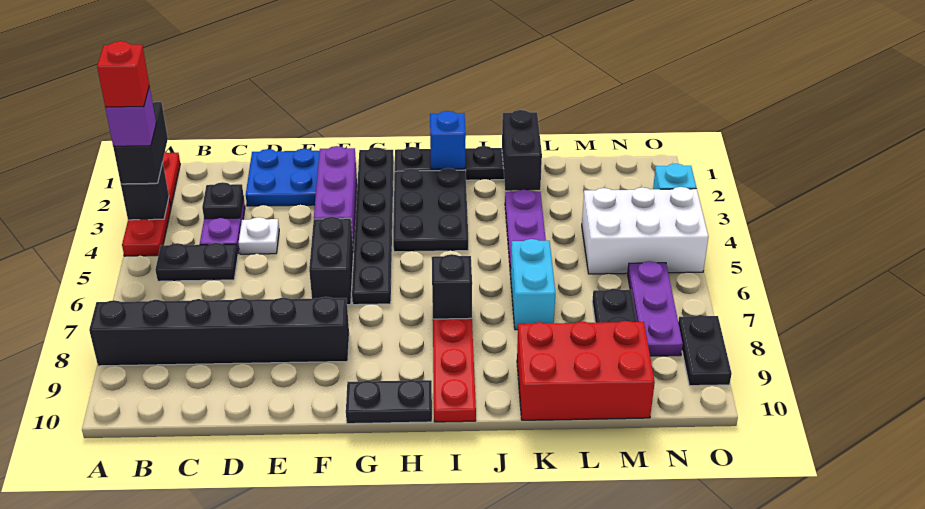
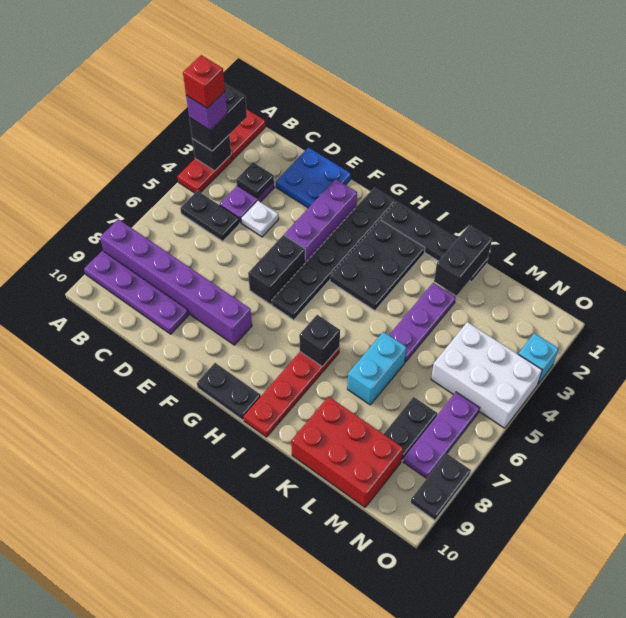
black 1x6 brick [89,297,349,366] -> purple 1x6 brick [100,219,252,345]
none -> purple 1x4 plate [84,251,189,334]
blue 1x1 brick [430,111,466,169] -> none

